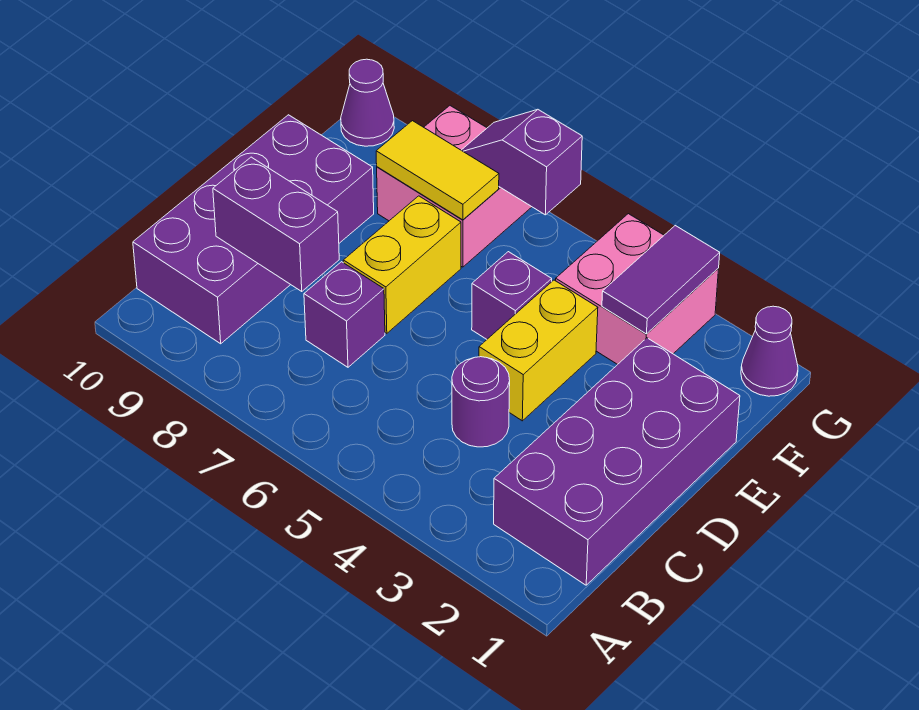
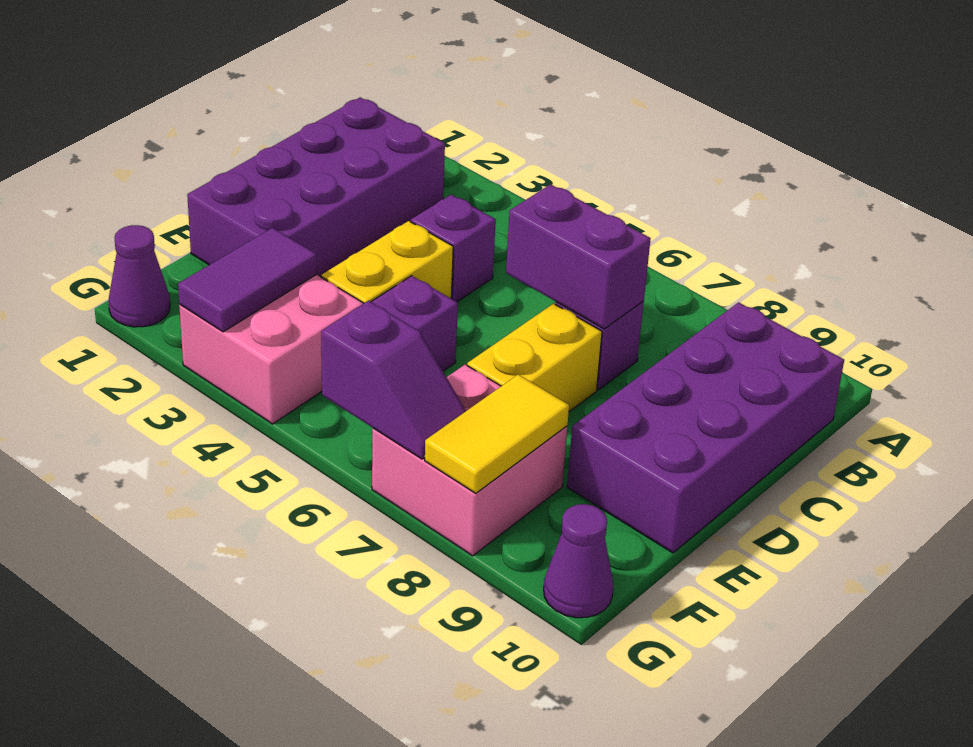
purple 1x1 round brick [452,357,510,447] -> purple 1x1 brick [411,195,496,302]
purple 1x2 brick [213,157,339,291] -> purple 1x2 brick moved to [506,184,651,329]
yellow 1x2 tile [376,121,499,220] -> yellow 1x2 tile turned to [425,375,569,493]

